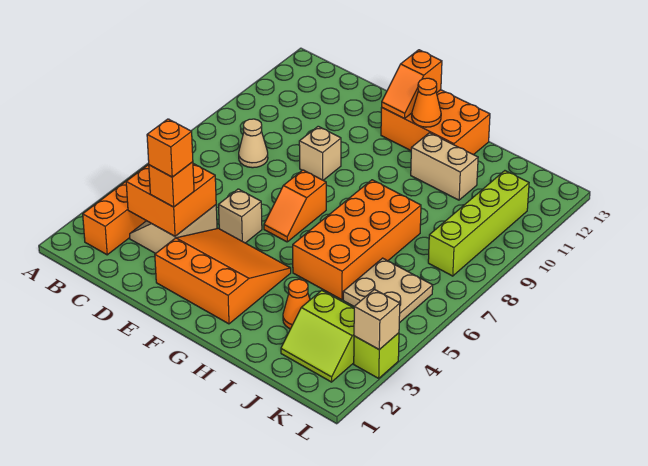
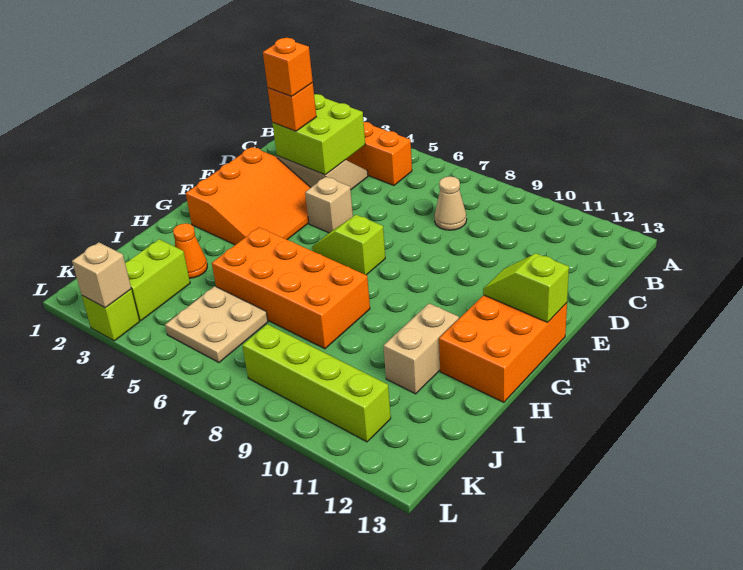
orange 2x2 brick [126,164,216,236] -> lime 2x2 brick [272,94,365,175]
tan 1x1 brick [299,126,341,180] -> none
orange 1x2 slope [264,170,326,242] -> lime 1x2 slope [312,215,385,275]
orange 1x2 slope [382,50,442,119] -> lime 1x2 slope [483,253,569,322]
orange 1x1 cone [412,78,441,127] -> none

